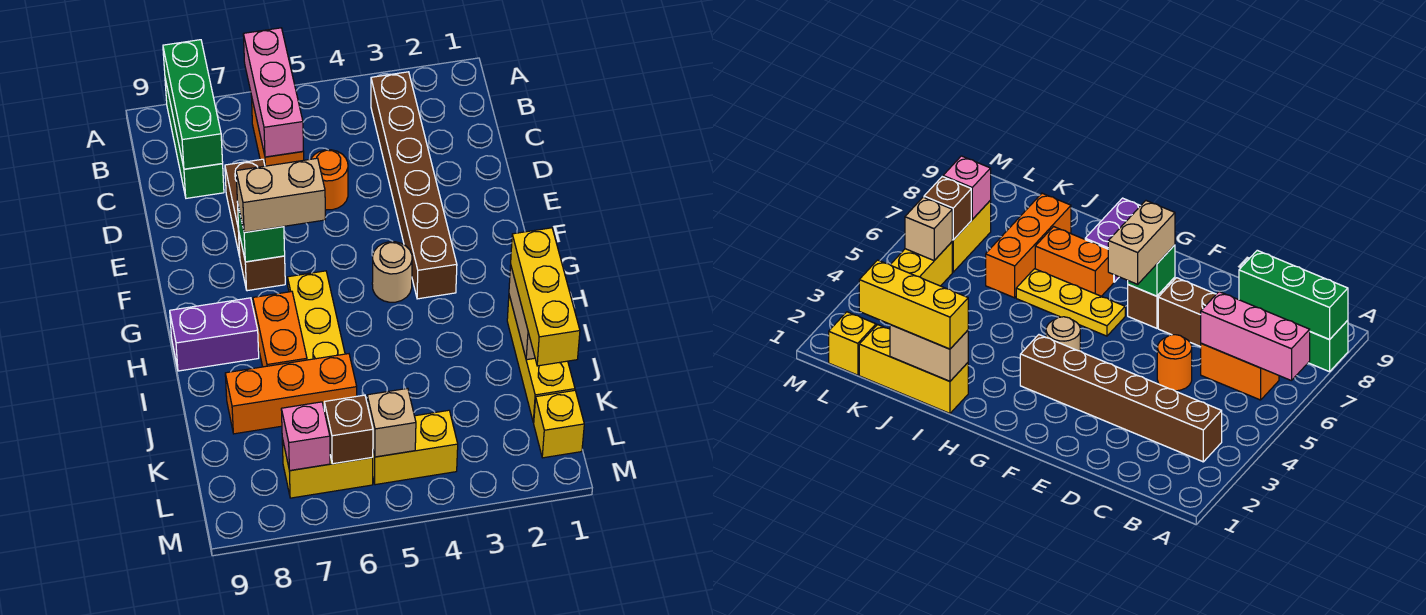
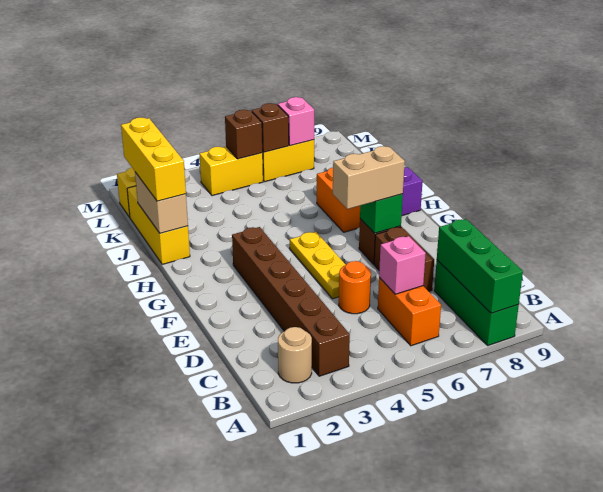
pink 1x3 brick [243,28,303,157] -> pink 1x1 brick [379,236,426,294]
tan 1x1 round brick [372,242,412,302] -> tan 1x1 round brick moved to [278,327,312,383]
yellow 1x3 plate [287,271,345,360] -> yellow 1x3 plate moved to [290,232,346,299]
orange 1x3 brick [225,354,357,434] -> none
tan 1x1 brick [367,388,416,457] -> brown 1x1 brick [225,110,263,159]

